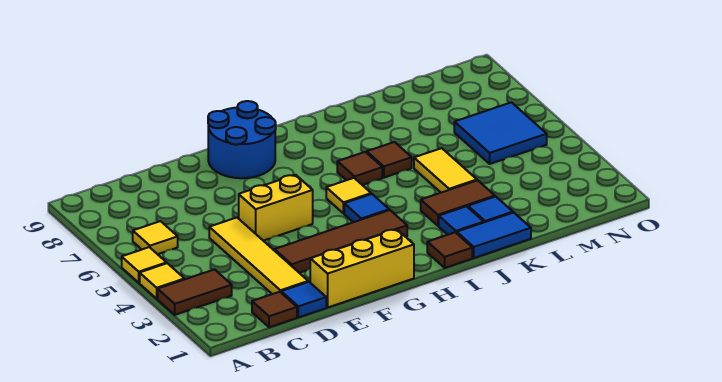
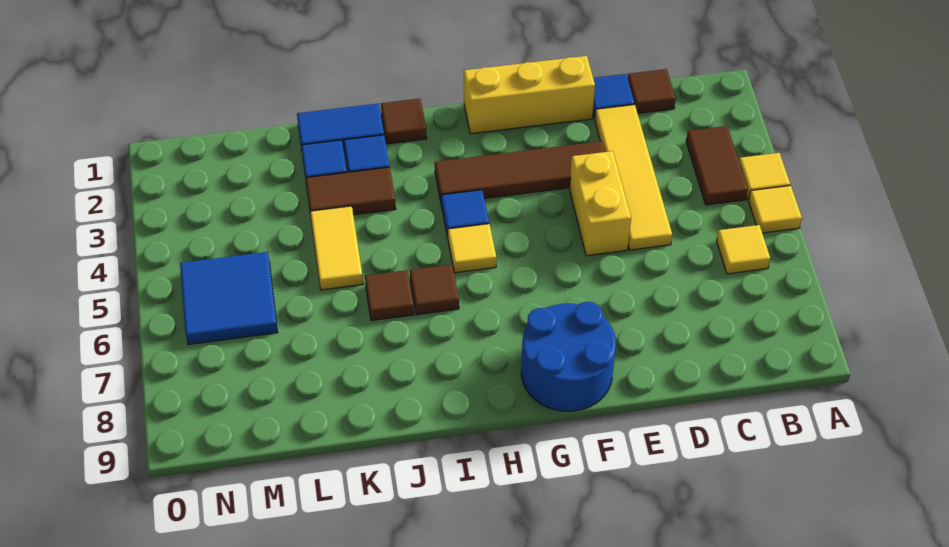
brown 1x2 tile [158,269,232,315] -> brown 1x2 tile turned to [686,126,748,205]
yellow 1x2 brick [239,175,313,241] -> yellow 1x2 brick turned to [570,151,631,256]

